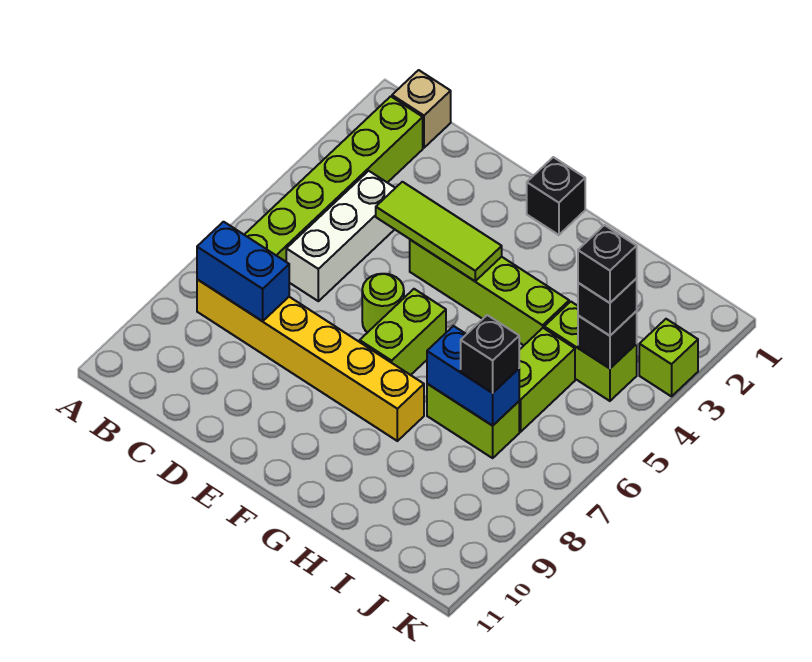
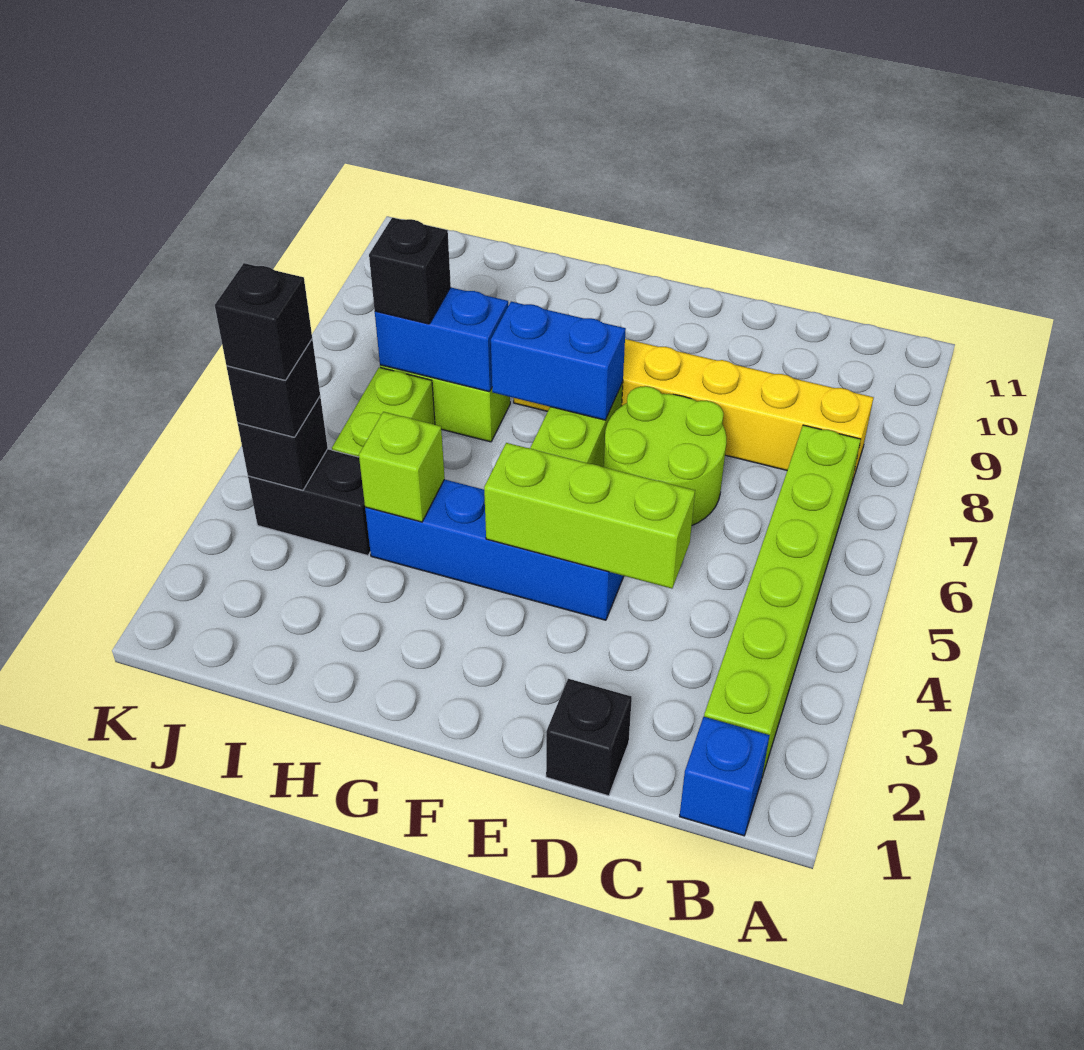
tan 1x1 brick [392,70,451,148] -> blue 1x1 brick [680,717,770,836]
blue 1x2 brick [197,222,289,321] -> blue 1x2 brick moved to [491,302,626,420]
white 1x3 brick [286,171,395,301] -> none
lime 1x3 tile [376,182,502,281] -> lime 1x3 brick [484,443,695,588]
lime 1x4 brick [410,240,569,345] -> blue 1x4 brick [365,479,624,620]
lime 1x1 round brick [362,274,404,333] -> lime 2x2 round brick [604,386,726,525]
black 1x1 brick [527,157,585,235] -> black 1x1 brick moved to [546,679,632,796]
lime 1x2 brick [544,302,637,401] -> black 1x2 brick [248,449,370,556]
lime 1x1 brick [639,319,698,396] -> lime 1x1 brick moved to [359,412,445,522]

